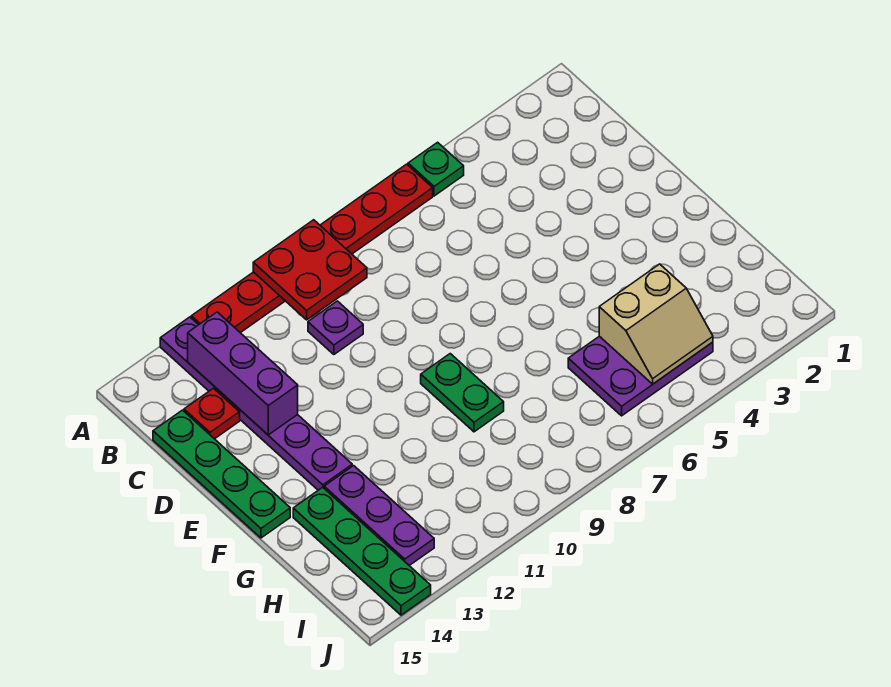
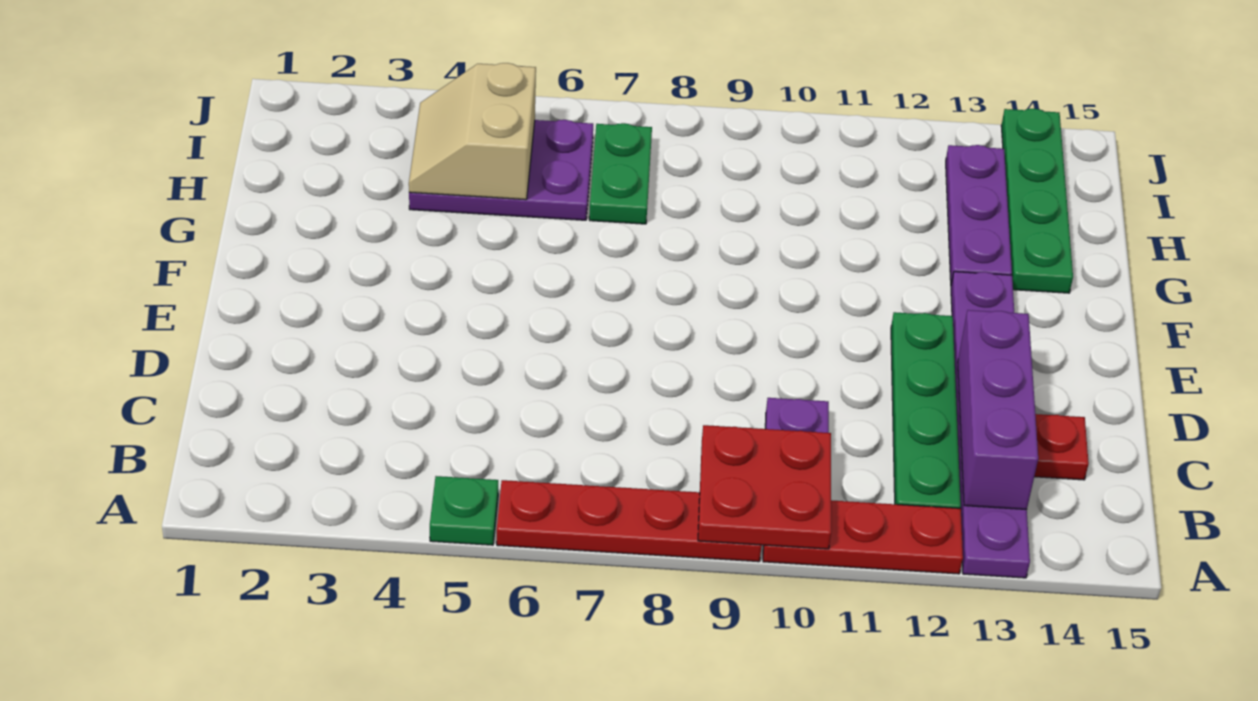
green 1x4 plate [153,410,290,538] -> green 1x4 plate moved to [891,312,961,508]
green 1x2 plate [421,354,504,432] -> green 1x2 plate moved to [589,123,652,224]
tan 2x2 slope [599,264,713,384] -> tan 2x2 slope turned to [409,63,536,200]

